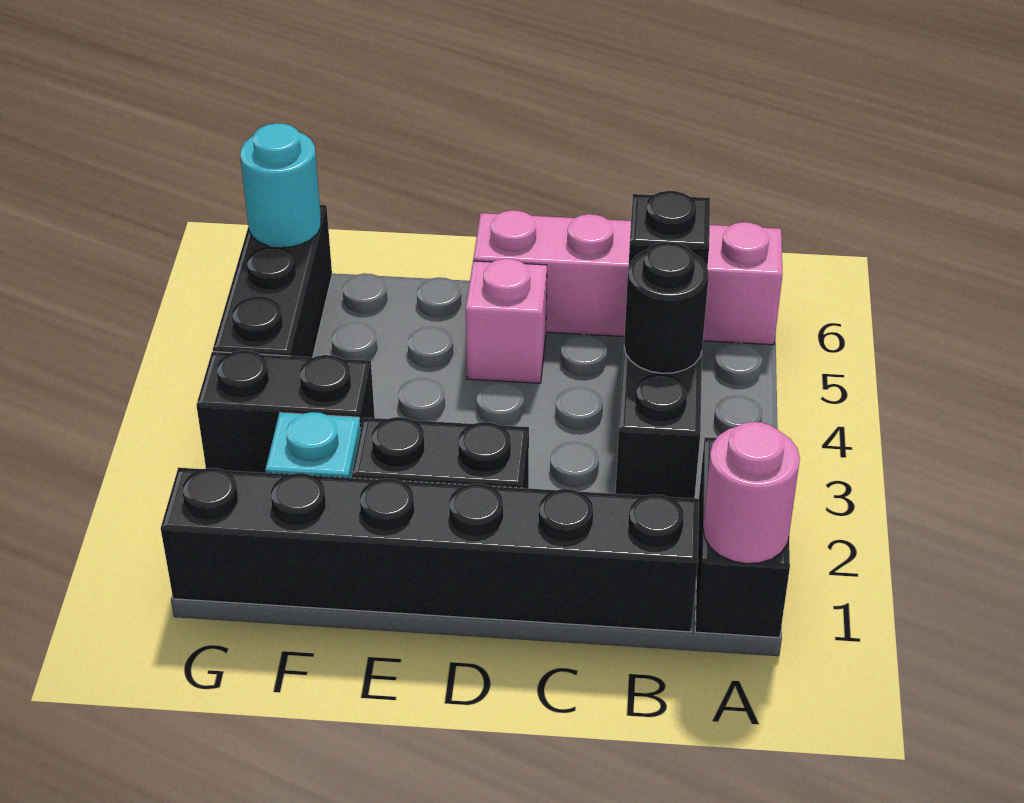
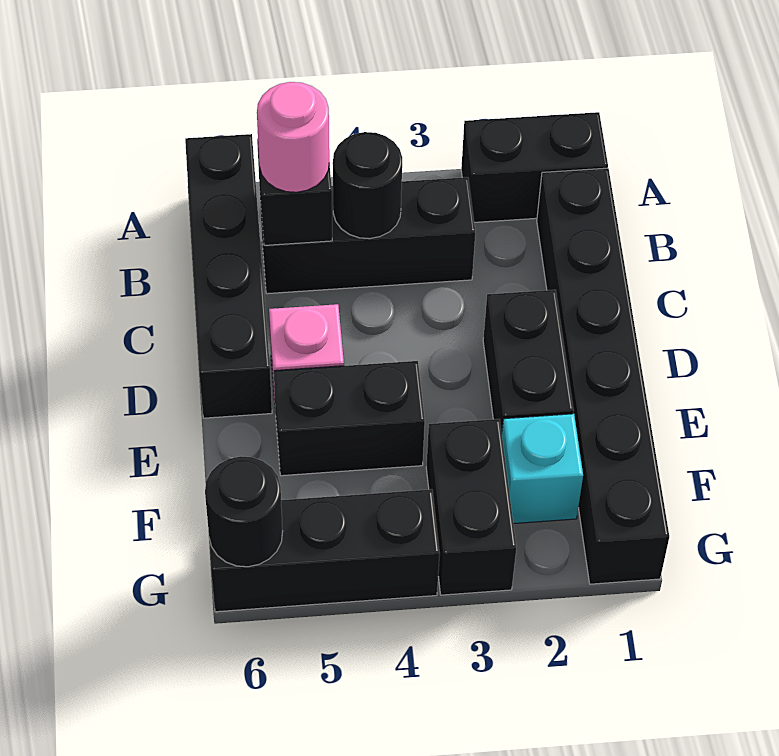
pink 1x1 round brick [703,422,800,564] -> pink 1x1 round brick moved to [257,82,329,192]
pink 1x4 brick [473,210,783,345] -> black 1x4 brick [185,134,272,418]
none -> black 1x2 brick [274,361,425,476]
cyan 1x1 round brick [240,123,321,248] -> black 1x1 round brick [205,456,283,567]

